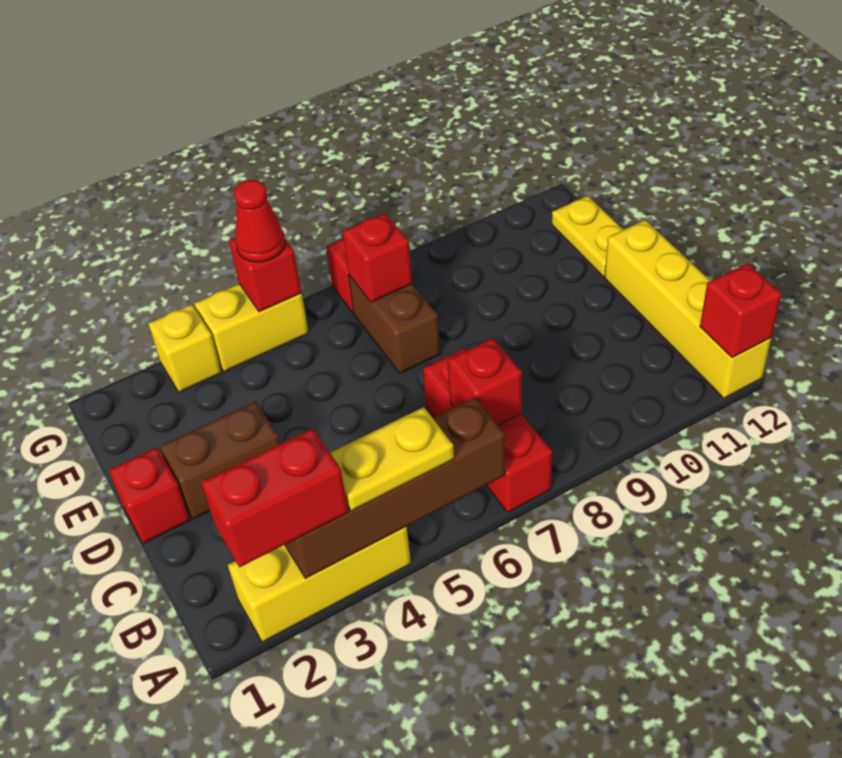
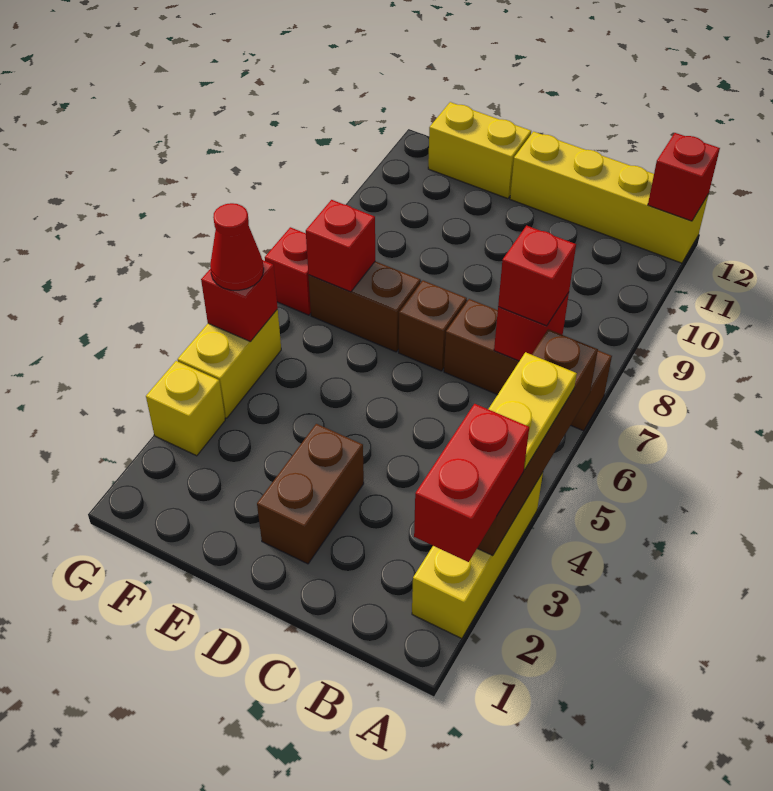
red 1x3 brick [423,348,552,513] -> brown 1x3 brick [444,299,612,431]
red 1x1 brick [109,447,190,543] -> red 1x1 brick moved to [498,226,576,326]
none -> brown 1x1 brick [399,281,467,371]
yellow 1x2 plate [552,196,623,277] -> yellow 1x2 brick [428,102,531,199]

